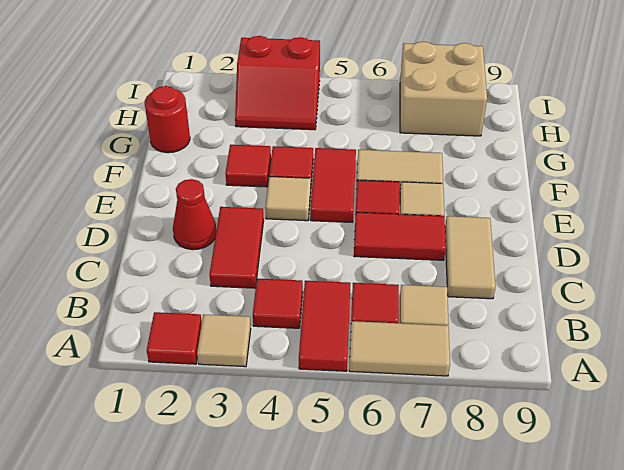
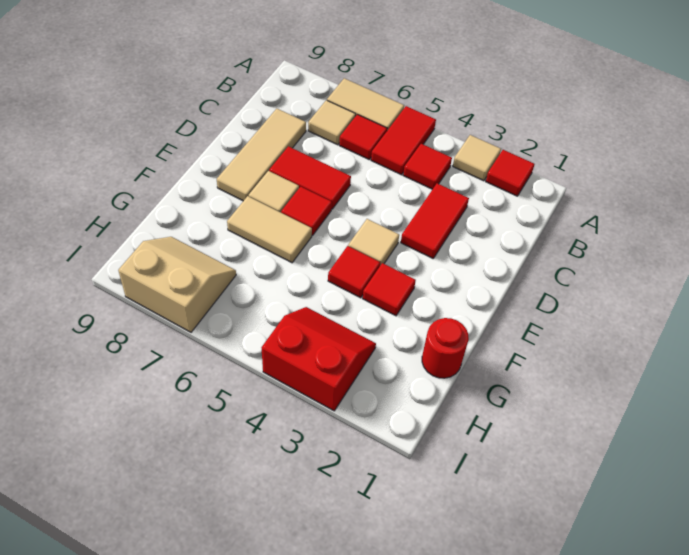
tan 1x2 tile [445,216,496,299] -> tan 1x3 tile [217,109,306,201]
red 1x1 cone [173,179,216,250] -> none
red 1x2 tile [310,148,356,222] -> none
tan 2x2 brick [400,42,487,136] -> tan 2x2 slope [118,237,236,332]

